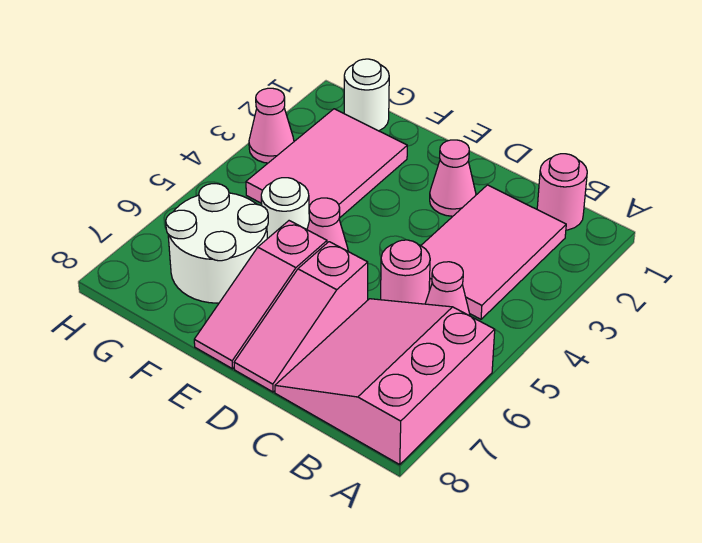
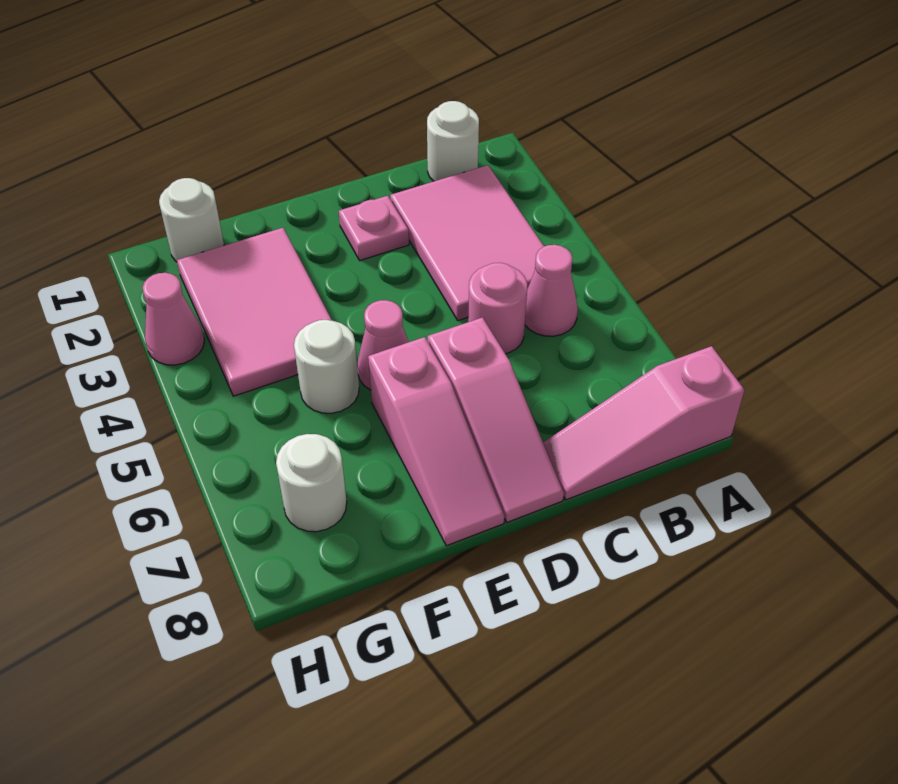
pink 3x3 slope [275,299,495,464] -> pink 1x3 slope [543,346,744,500]
pink 1x1 round brick [537,154,587,230] -> white 1x1 round brick [427,101,479,181]
pink 1x1 cone [430,140,476,216] -> pink 1x1 plate [339,196,409,261]
white 2x2 round brick [166,184,268,303] -> white 1x1 round brick [276,434,347,532]

